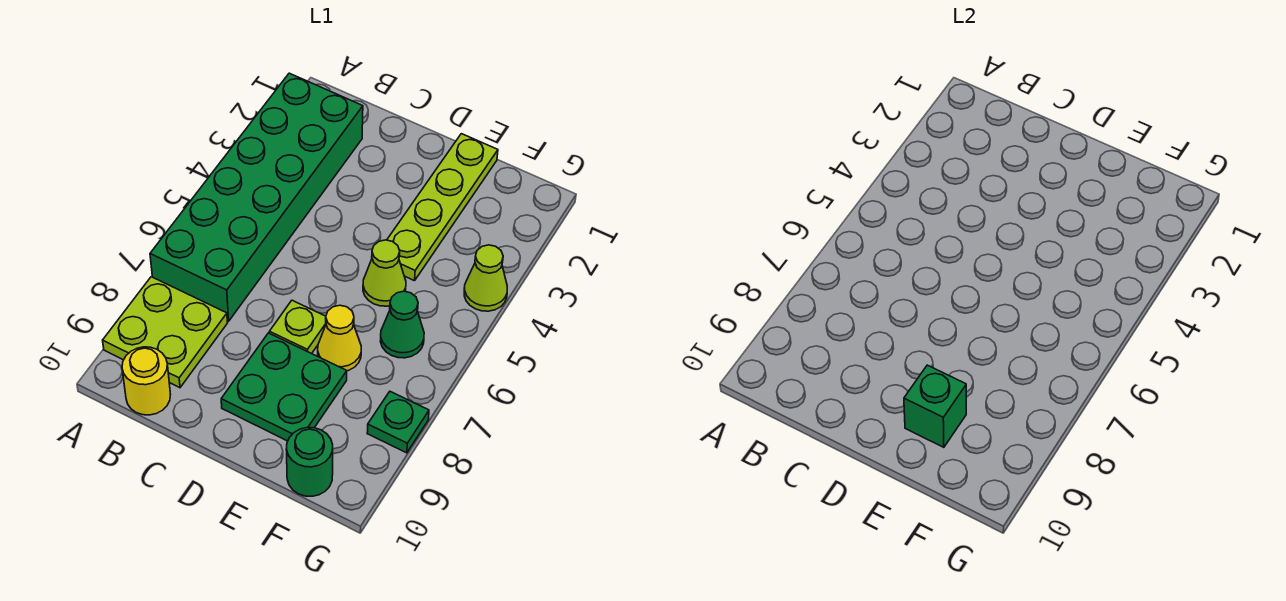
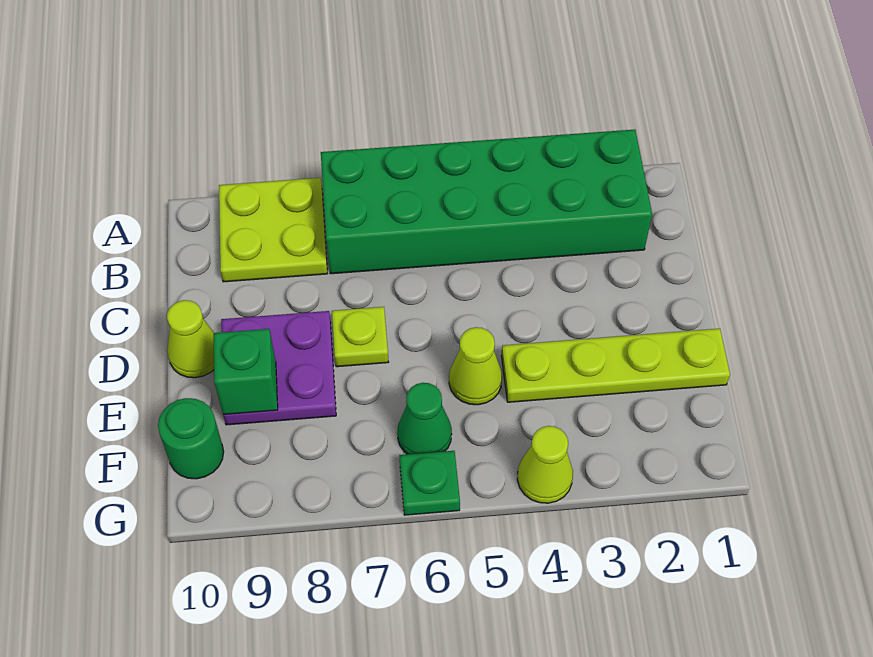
yellow 1x1 round brick [122,347,170,415] -> none
green 2x2 plate [221,333,347,441] -> purple 2x2 plate [221,311,336,425]
none -> lime 1x1 cone [167,300,214,378]
yellow 1x1 cone [318,305,361,371] -> none
green 1x1 plate [367,392,429,453] -> green 1x1 plate moved to [399,451,460,515]

